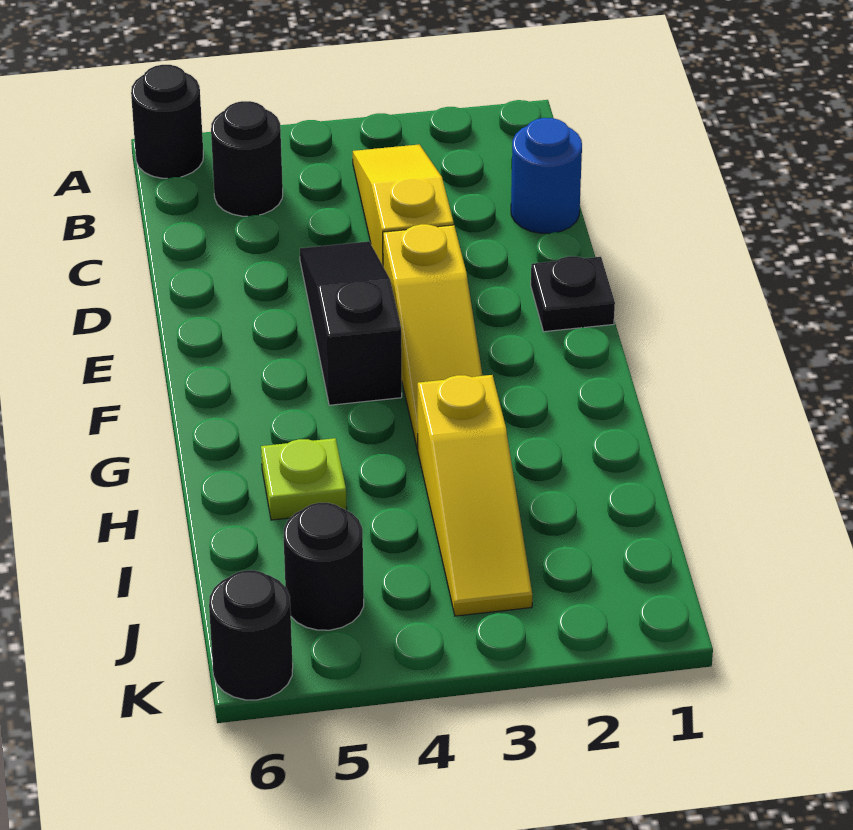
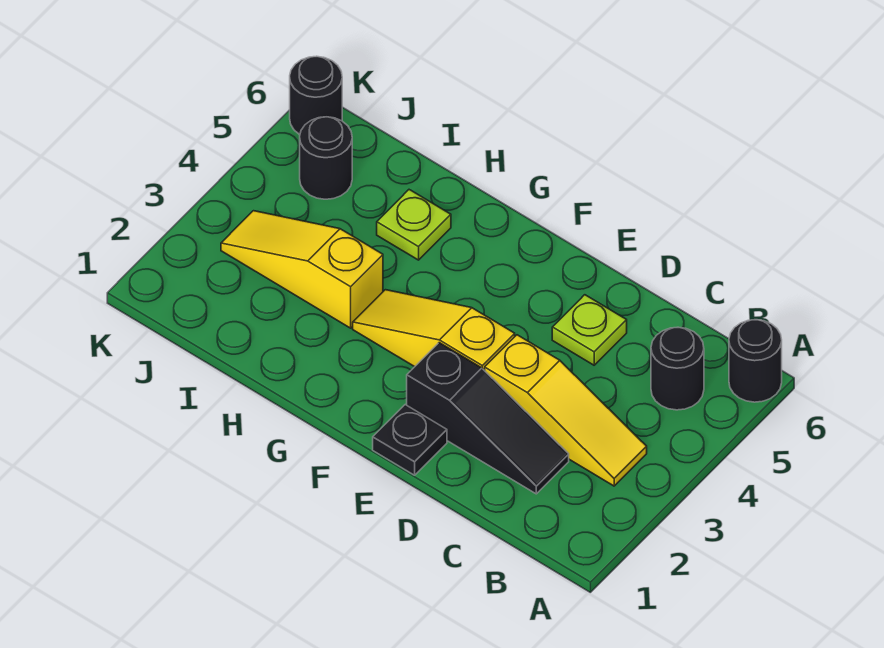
blue 1x1 round brick [511,118,582,233] -> none
black 1x3 slope [300,241,402,405] -> black 1x3 slope moved to [407,343,569,494]
none -> lime 1x1 plate [552,295,627,365]

